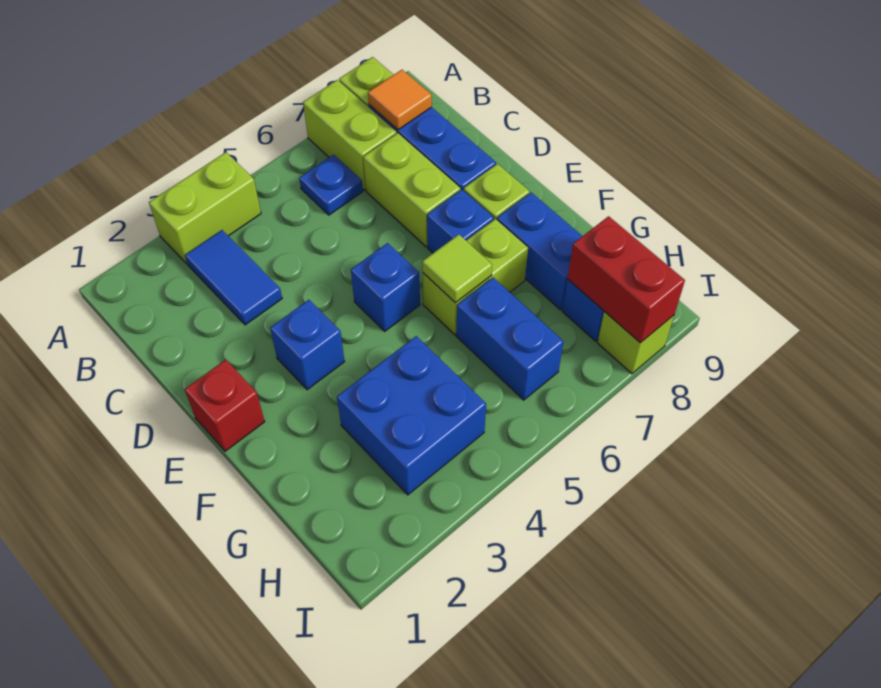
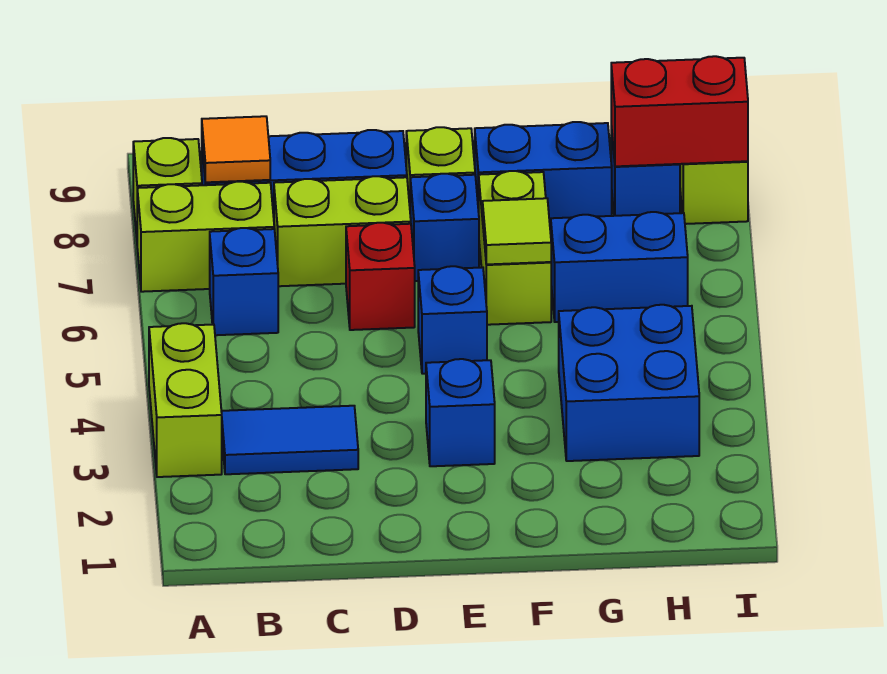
blue 1x1 plate [299,155,363,215] -> blue 1x1 brick [210,228,278,335]
red 1x1 brick [185,360,265,451] -> red 1x1 brick moved to [346,223,415,330]

